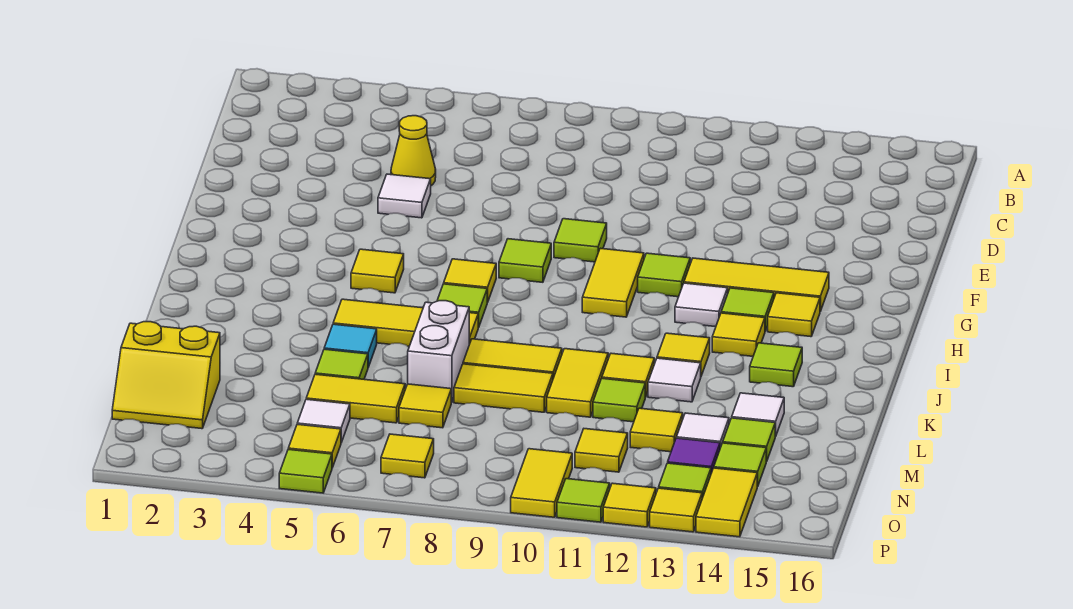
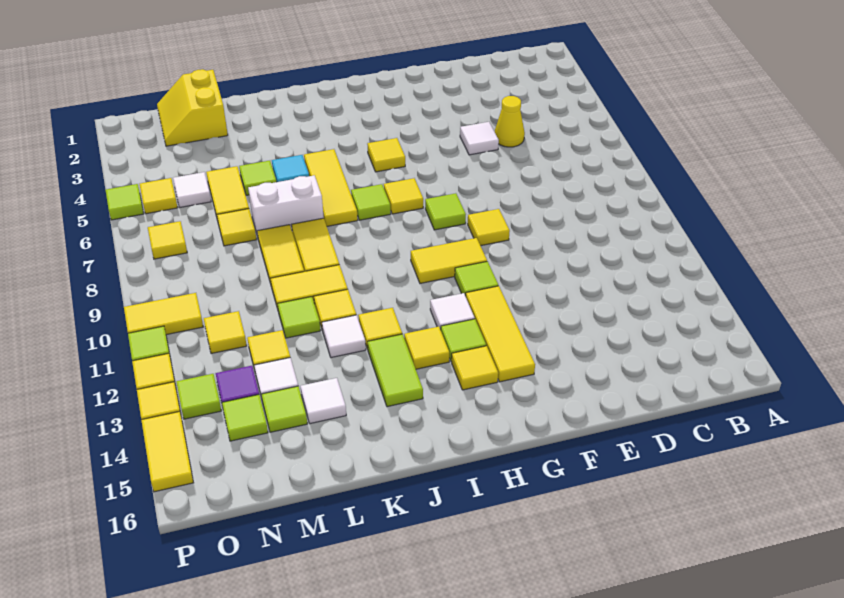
lime 1x1 tile [554,219,607,262] -> yellow 1x1 tile [468,209,510,246]
lime 1x1 tile [750,343,802,387] -> lime 1x2 tile [368,334,423,407]
yellow 1x2 tile [696,468,758,537] -> yellow 1x2 tile turned to [141,411,193,492]

